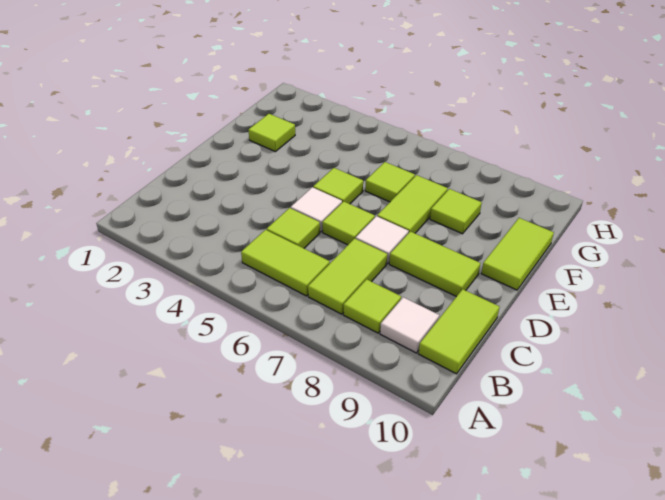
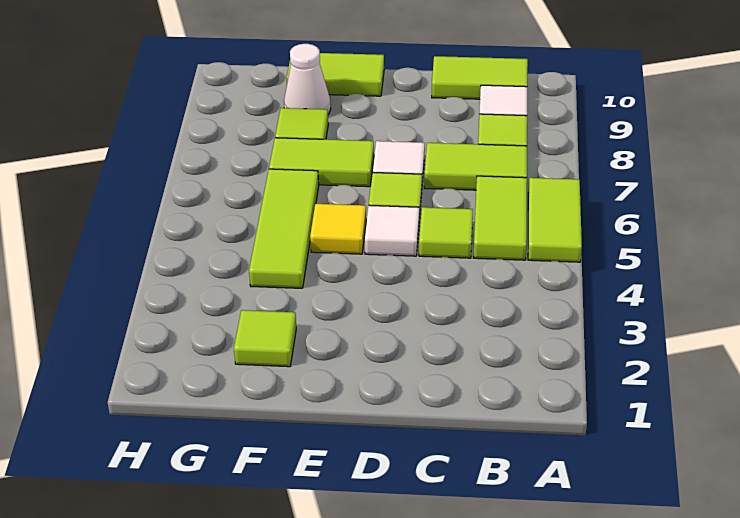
lime 1x2 tile [389,231,480,297] -> lime 1x2 tile moved to [528,178,582,262]
lime 1x1 tile [313,168,363,204] -> yellow 1x1 tile [310,204,366,254]
lime 1x1 tile [365,162,415,202] -> lime 1x3 tile [249,169,319,288]
none -> white 1x1 cone [284,44,331,114]

